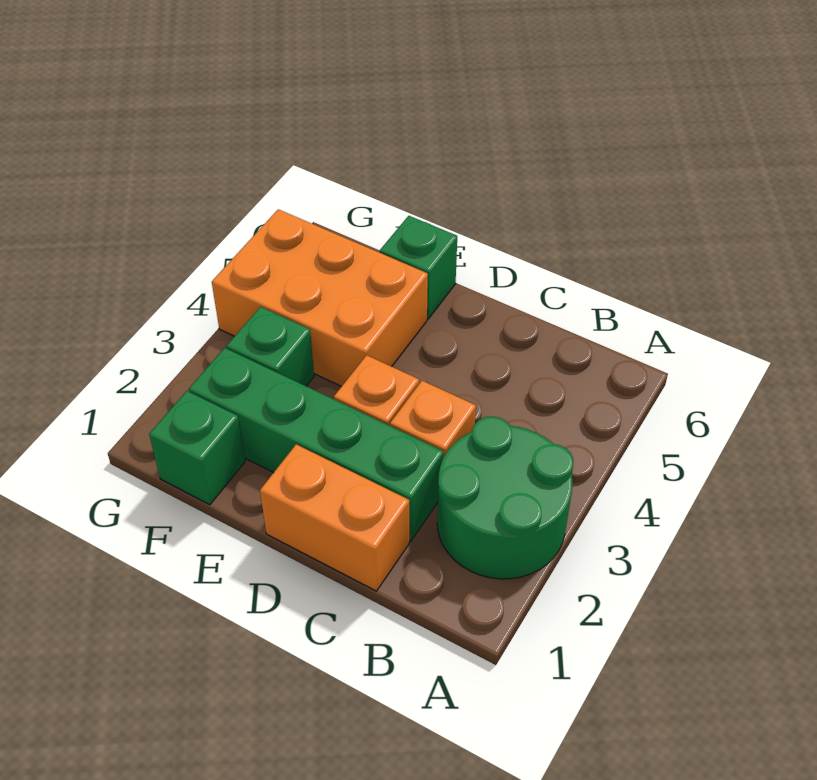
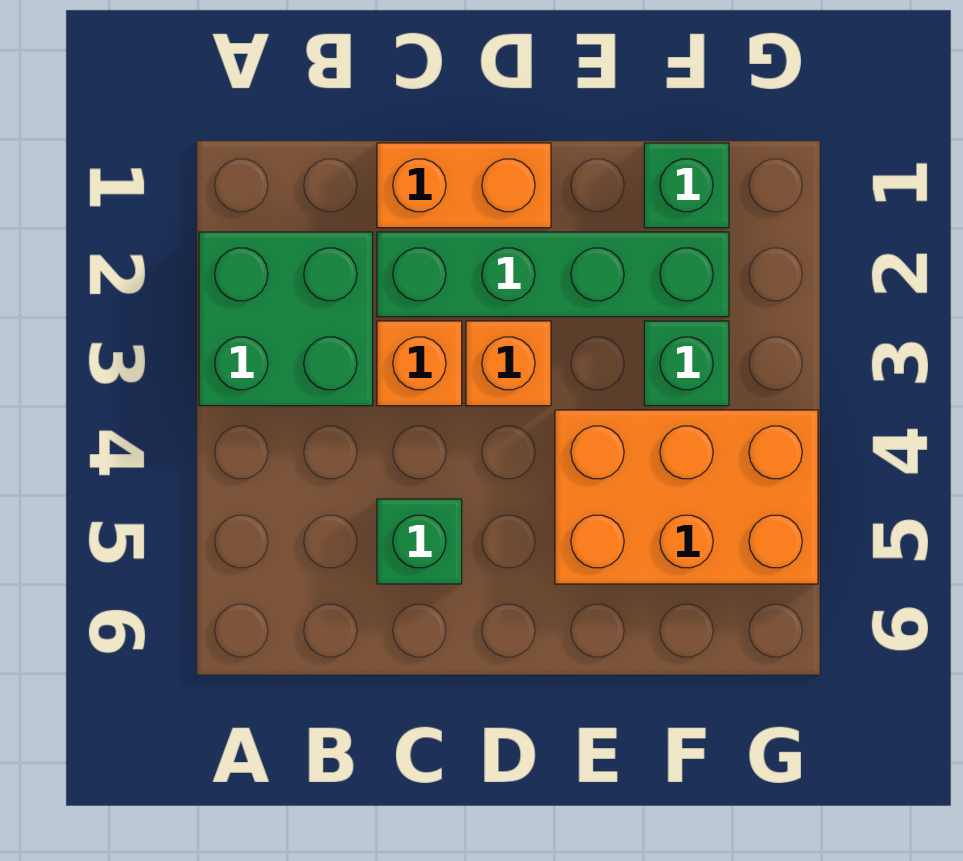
green 2x2 round brick [437,416,573,579] -> green 2x2 brick [199,232,373,406]
green 1x1 brick [380,216,457,319] -> green 1x1 brick moved to [377,499,462,584]

